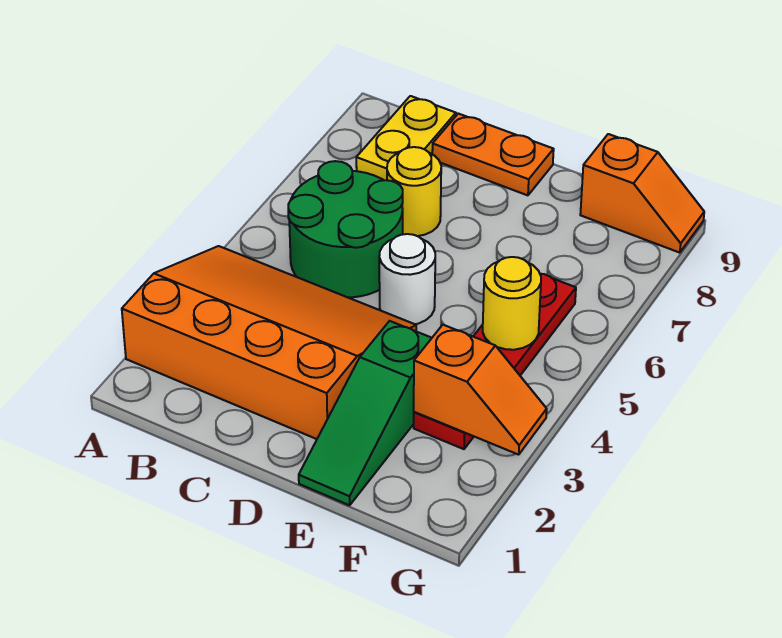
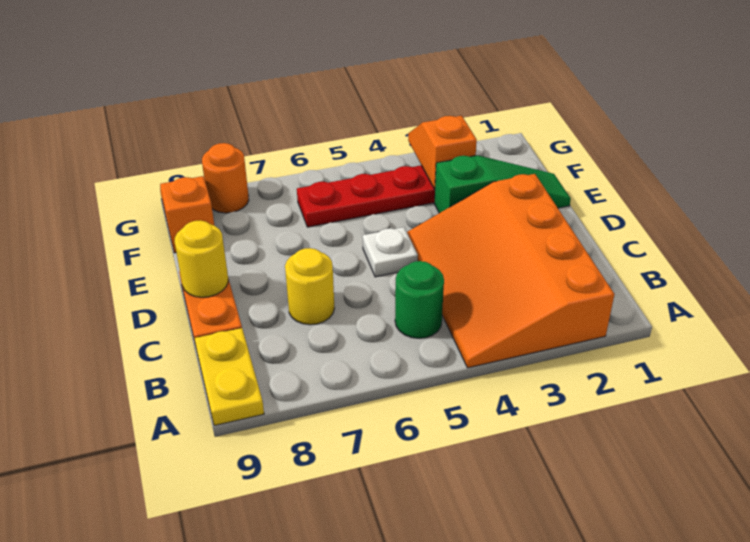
green 2x2 round brick [288,161,403,297] -> green 1x1 round brick [395,261,444,338]
yellow 1x2 plate [356,96,456,180] -> yellow 1x2 plate turned to [195,328,264,426]
white 1x1 round brick [379,234,435,324] -> white 1x1 plate [363,227,418,277]
yellow 1x1 round brick [483,257,541,350] -> yellow 1x1 round brick moved to [175,221,228,297]
none -> orange 1x1 round brick [202,143,249,213]

